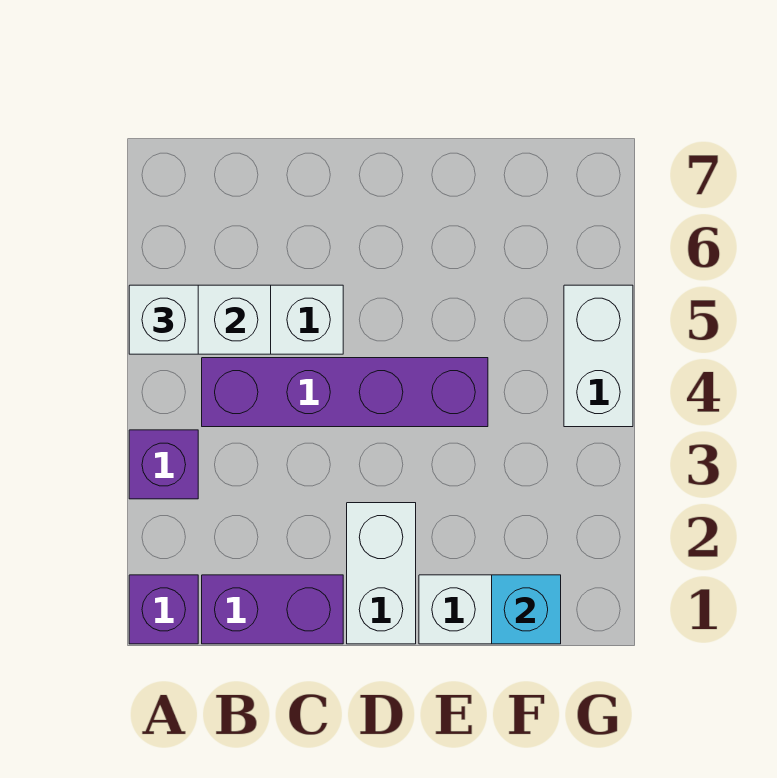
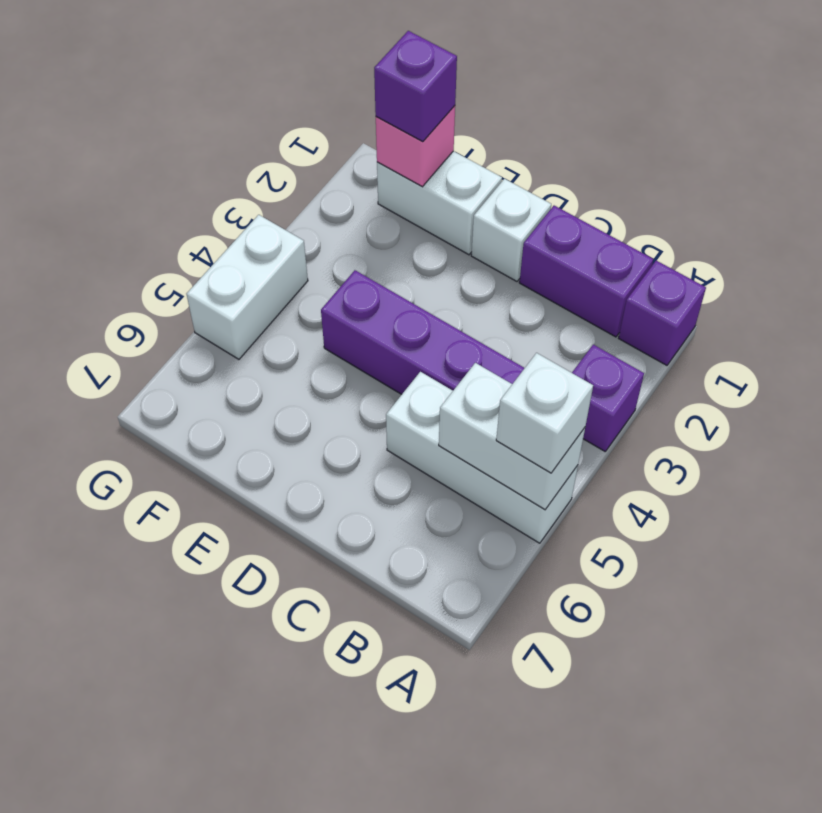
white 1x2 brick [347,503,416,644] -> white 1x1 brick [471,179,551,281]
cyan 1x1 brick [492,575,561,644] -> pink 1x1 brick [376,106,455,187]
none -> purple 1x1 brick [374,31,457,142]

